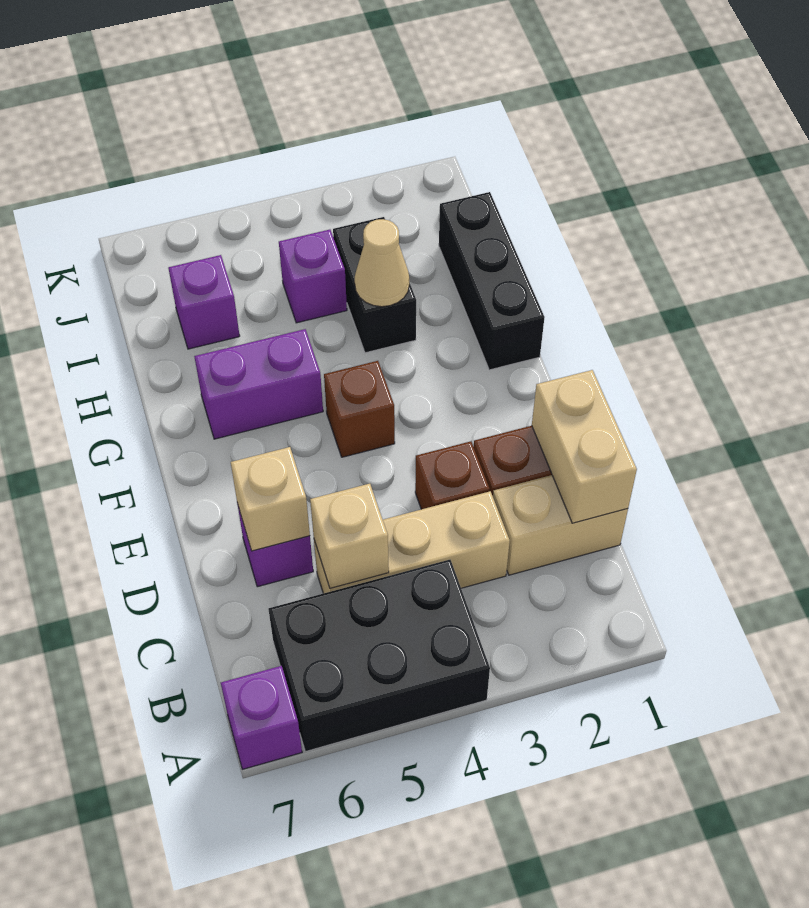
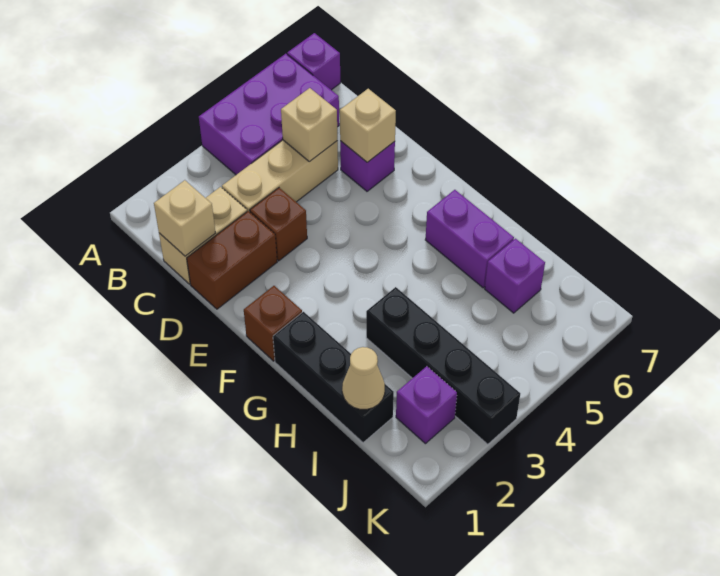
black 2x3 brick [269,560,490,752] -> purple 2x3 brick [199,54,339,175]
tan 1x2 brick [532,370,637,523] -> tan 1x1 brick [154,180,215,256]
brown 1x1 brick [324,361,395,457] -> brown 1x1 brick moved to [244,286,302,361]
purple 1x2 brick [194,329,323,439] -> purple 1x2 brick turned to [425,190,514,288]
black 1x2 brick [333,217,416,353] -> black 1x4 brick [366,287,520,444]
tan 1x1 cone [355,219,409,307] -> tan 1x1 cone moved to [342,347,385,409]
purple 1x1 brick [279,230,347,323] -> purple 1x1 brick moved to [396,366,457,444]

